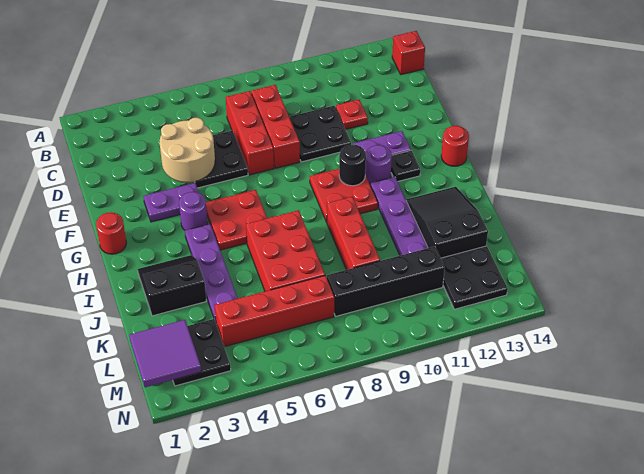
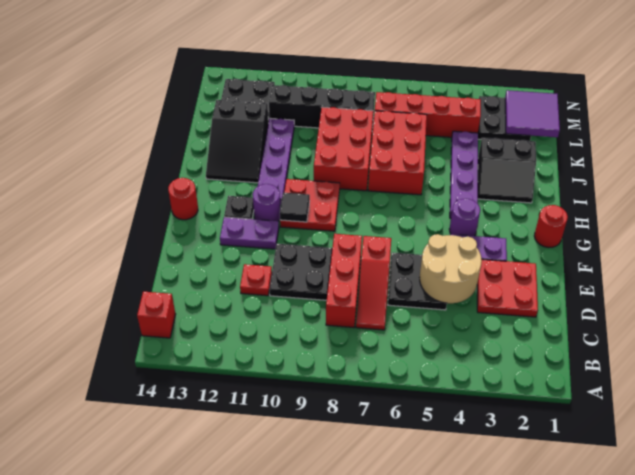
red 1x3 brick [226,91,274,175] -> red 1x3 slope [356,236,391,330]
red 2x2 plate [206,190,267,250] -> red 2x2 plate moved to [477,259,538,317]
black 1x1 round brick [339,144,366,186] -> black 1x1 tile [280,193,310,222]
red 1x3 brick [327,197,380,270] -> red 2x3 brick [314,107,373,191]

